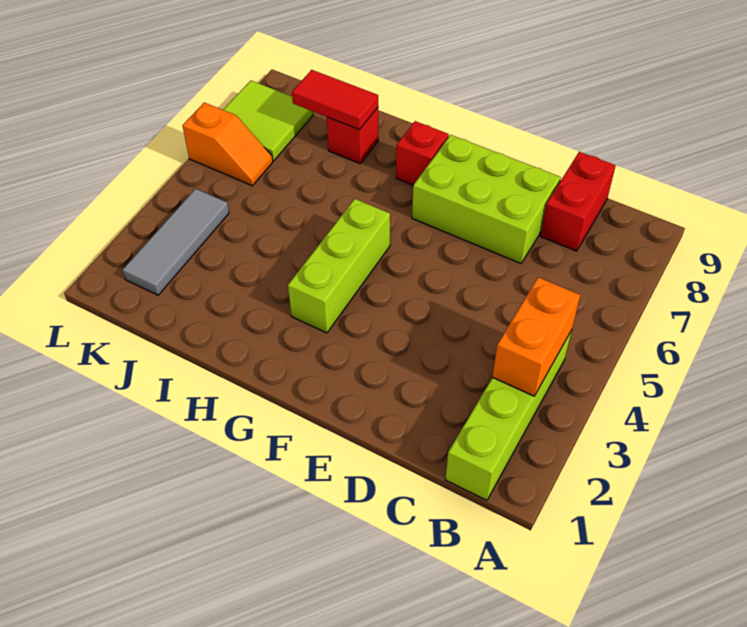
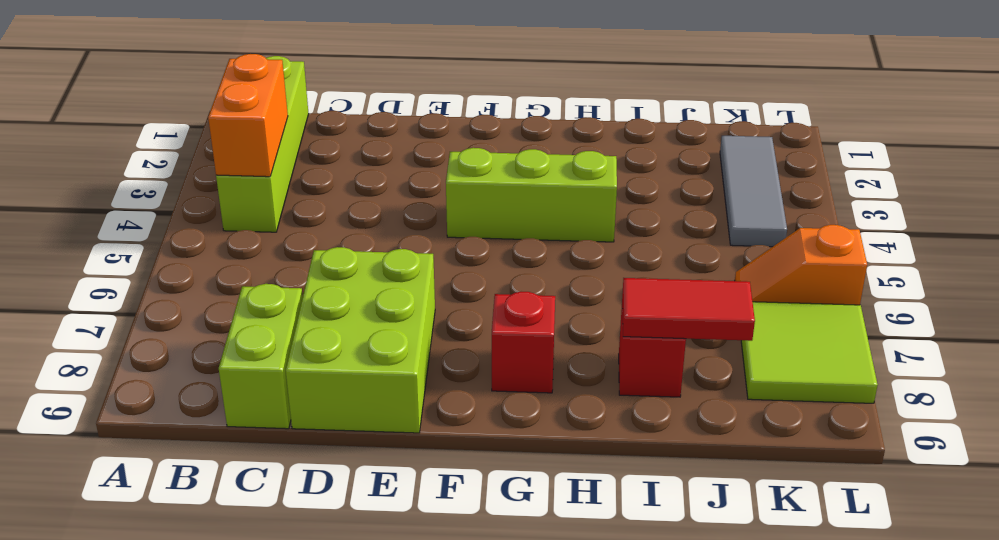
red 1x2 brick [540,152,616,251] -> lime 1x2 brick [219,284,303,429]
lime 2x3 brick [412,135,561,263] -> lime 2x3 brick turned to [286,247,435,433]
lime 1x3 brick [288,199,390,333] -> lime 1x3 brick turned to [446,148,617,242]

